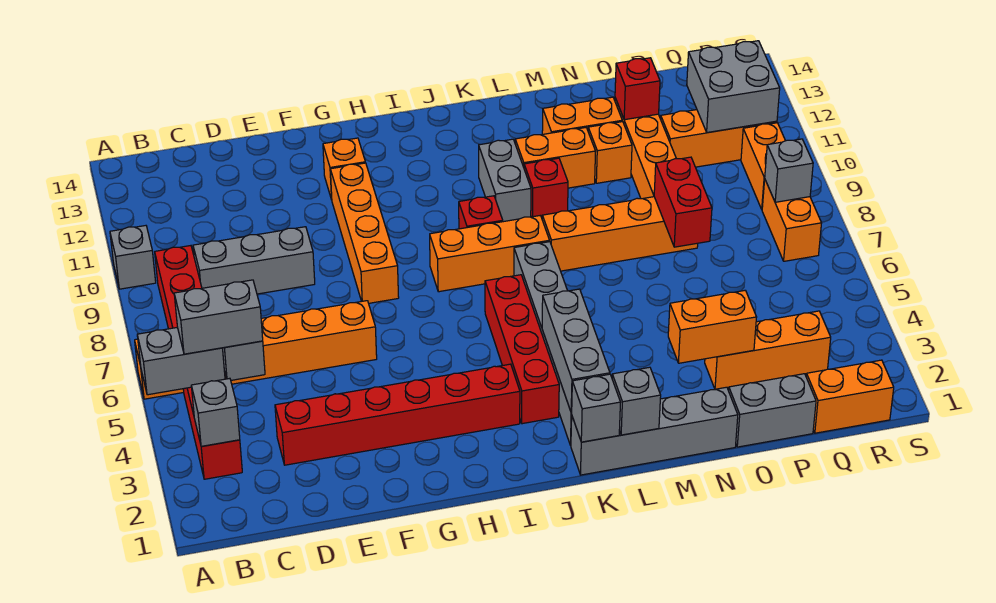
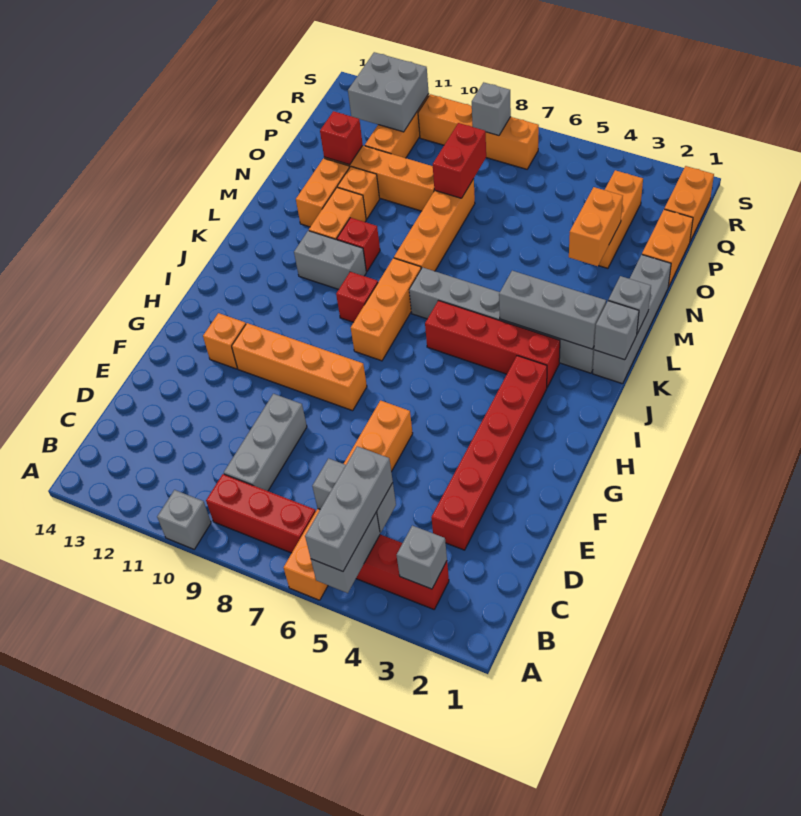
grey 1x2 brick [174,280,263,354] -> grey 1x3 brick [305,446,393,571]
grey 1x2 brick [729,374,816,447] -> orange 1x2 brick [642,209,693,287]
red 1x2 brick [654,157,712,247] -> red 1x2 brick turned to [433,123,486,198]

